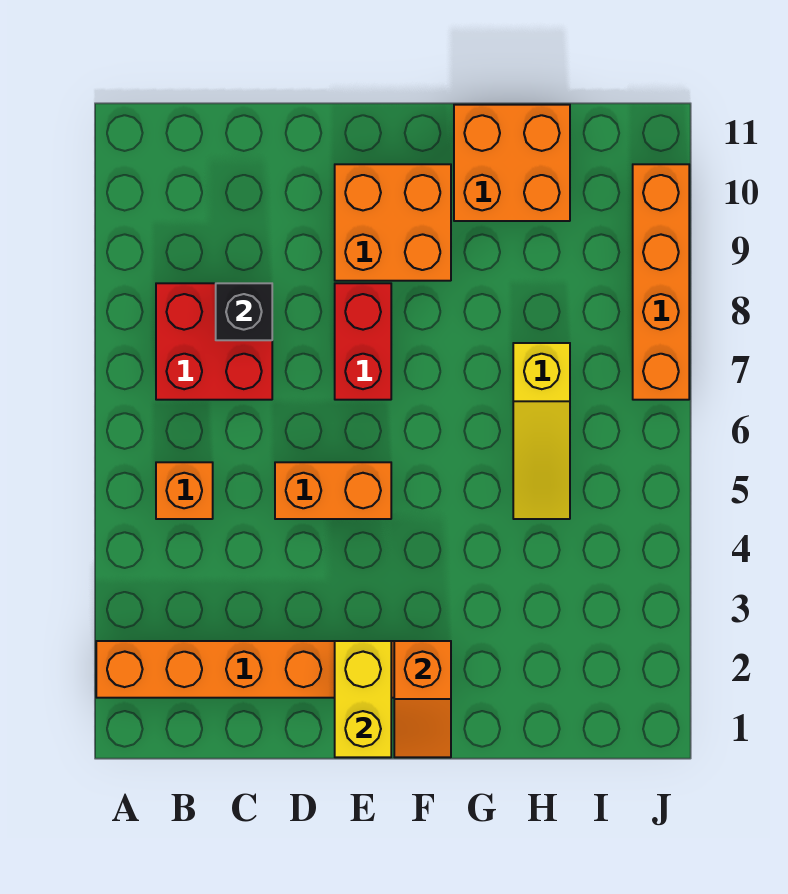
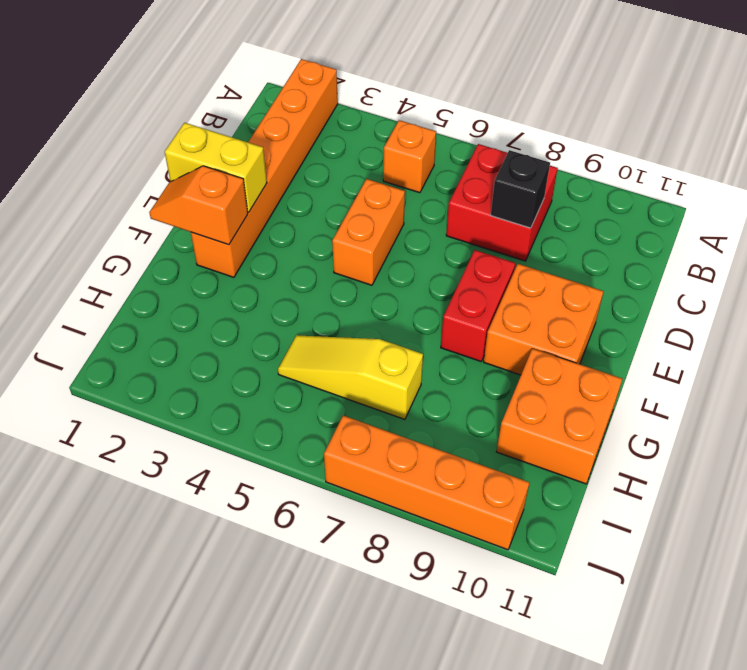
red 1x2 brick [335,283,391,400] -> red 1x2 brick turned to [441,250,515,361]

